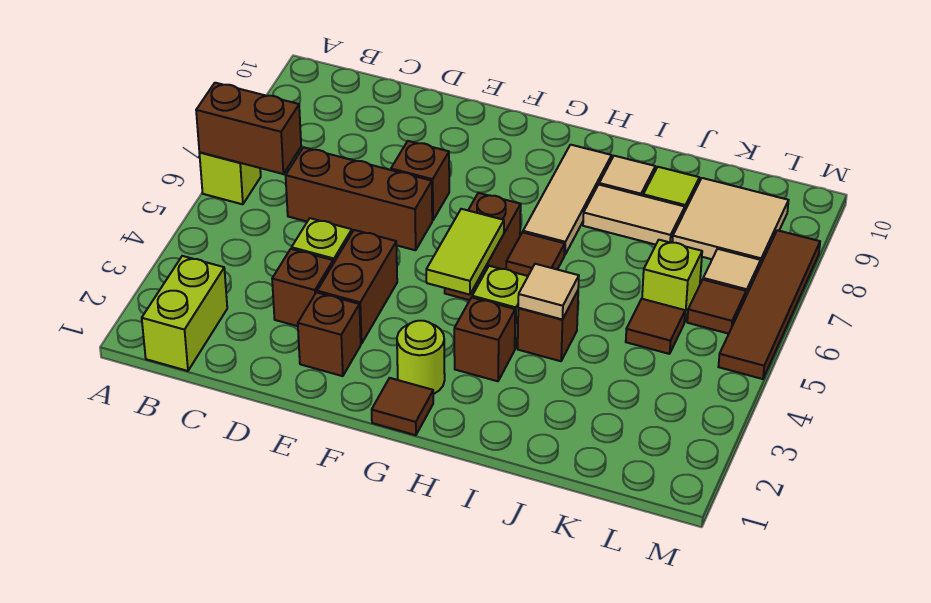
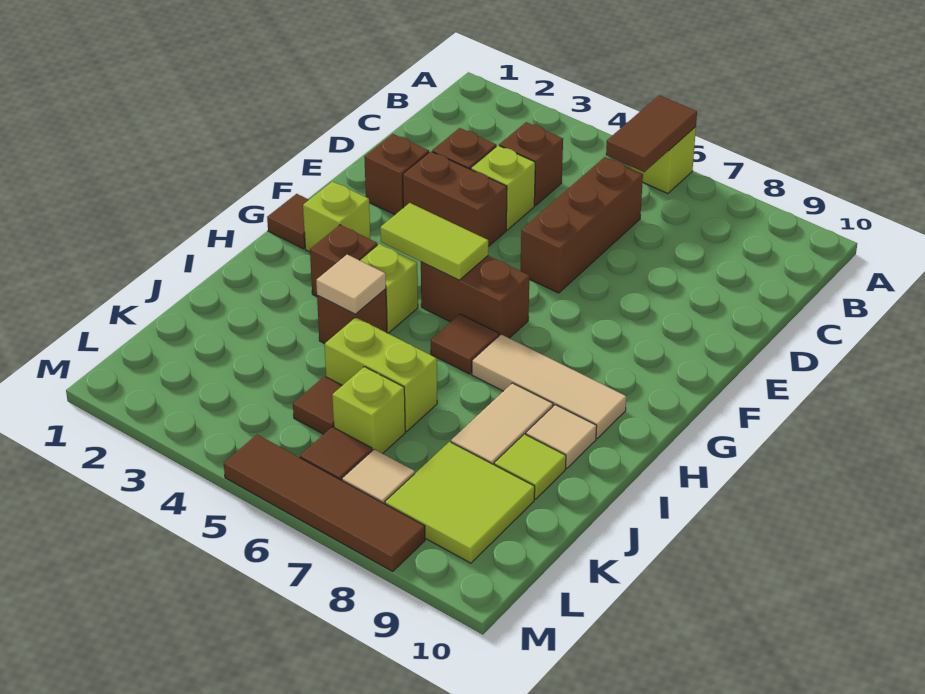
brown 1x2 brick [196,83,301,174] -> brown 1x2 tile [606,95,697,172]
lime 1x2 brick [142,256,227,371] -> lime 1x2 brick moved to [325,317,437,431]
brown 1x1 brick [391,141,449,220] -> brown 1x1 brick moved to [499,122,563,206]
lime 1x1 round brick [397,321,445,394] -> lime 1x1 brick [303,181,370,252]
tan 2x2 tile [672,178,789,266] -> lime 2x2 tile [385,442,535,563]

